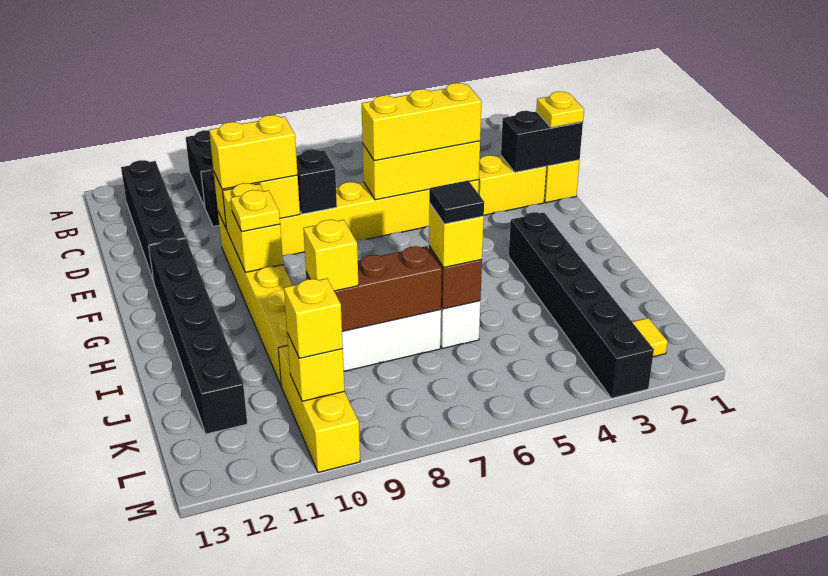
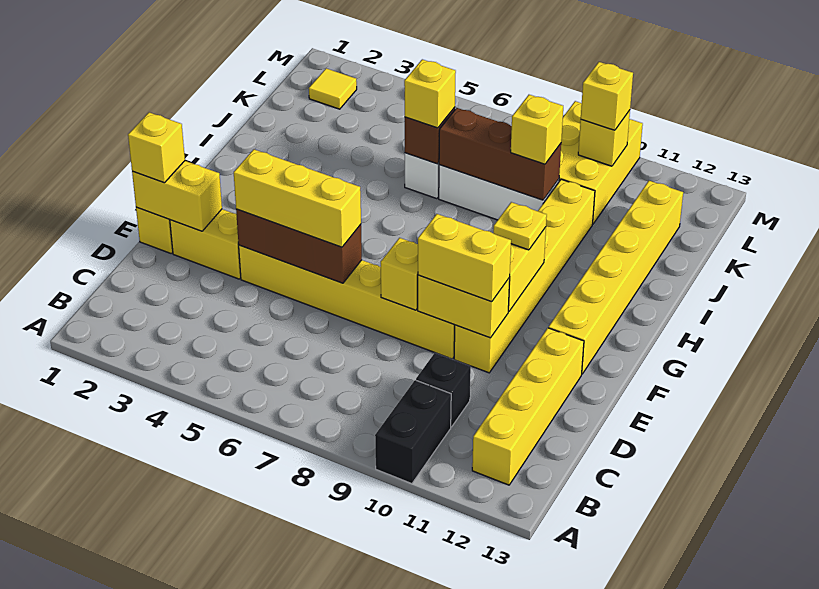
black 1x4 brick [121,160,186,282] -> yellow 1x4 brick [472,328,584,485]
black 1x2 brick [501,111,583,172] -> yellow 1x2 brick [132,161,222,231]
yellow 1x1 plate [536,92,584,128] -> yellow 1x1 brick [128,112,185,183]
yellow 1x3 brick [363,141,480,200] -> brown 1x3 brick [236,209,362,283]
black 1x1 brick [296,150,337,214] -> yellow 1x1 brick [381,238,418,310]
black 1x6 brick [149,239,247,434] -> yellow 1x6 brick [548,181,683,374]
black 1x6 brick [509,212,654,398] -> none
black 1x1 tile [429,181,484,224] -> none
yellow 1x3 brick [278,346,360,473] -> yellow 2x3 brick [559,101,643,224]

